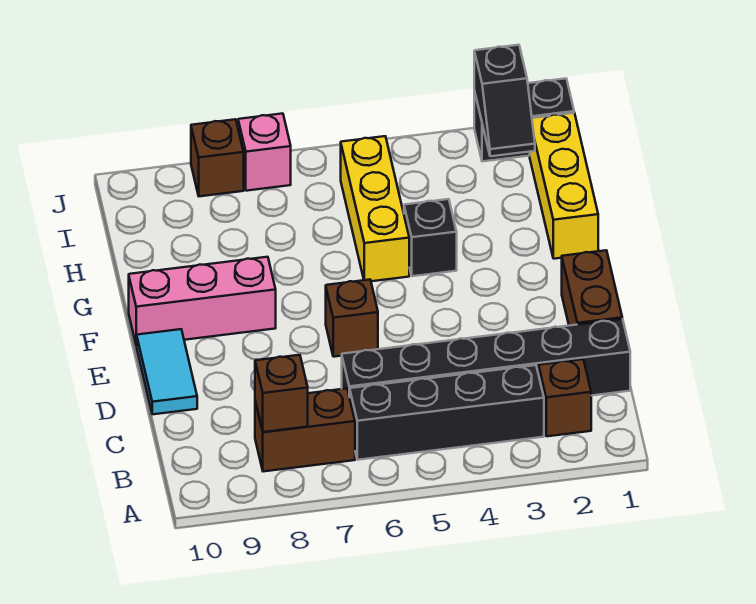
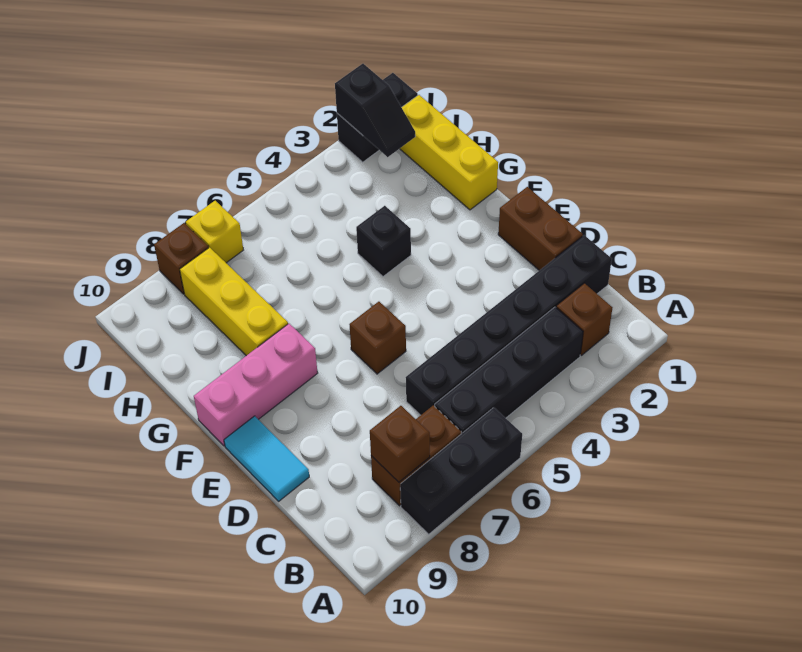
none -> black 1x3 brick [400,408,522,534]
yellow 1x3 brick [341,136,409,281] -> yellow 1x3 brick moved to [180,247,288,356]
pink 1x1 brick [238,113,291,191] -> yellow 1x1 brick [186,201,243,263]

